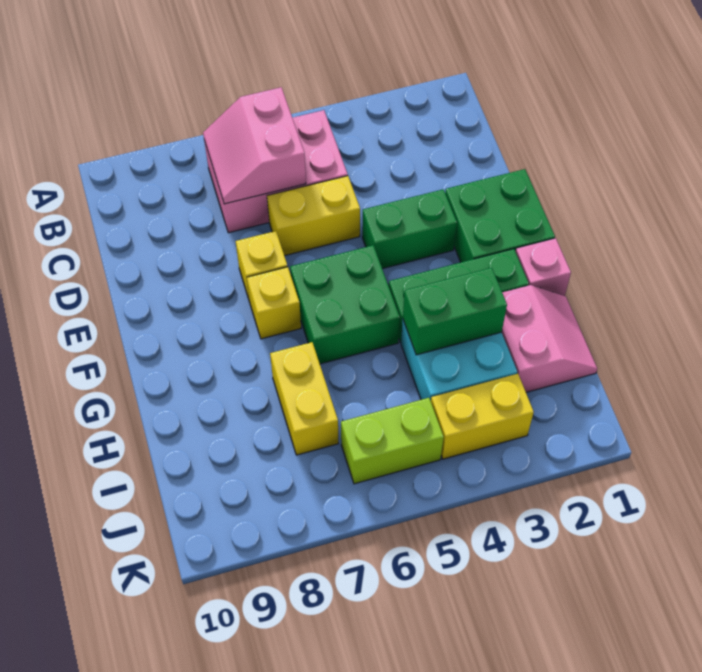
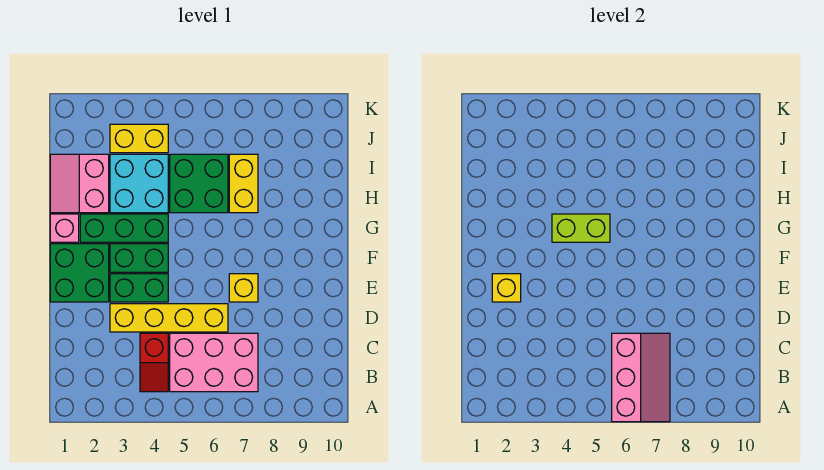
none -> red 1x2 slope [140,333,168,392]
pink 2x2 slope [203,87,306,204] -> pink 2x3 slope [612,333,670,422]
yellow 1x2 brick [267,176,360,256] -> yellow 1x4 brick [110,304,228,332]
green 2x2 brick [290,245,400,364] -> green 2x2 brick moved to [170,154,228,213]
yellow 1x1 brick [247,267,301,339] -> yellow 1x1 brick moved to [492,274,521,302]
green 1x2 brick [403,268,507,355] -> green 1x2 brick moved to [110,244,168,272]
lime 1x2 brick [341,398,444,484] -> lime 1x2 brick moved to [552,214,610,242]

